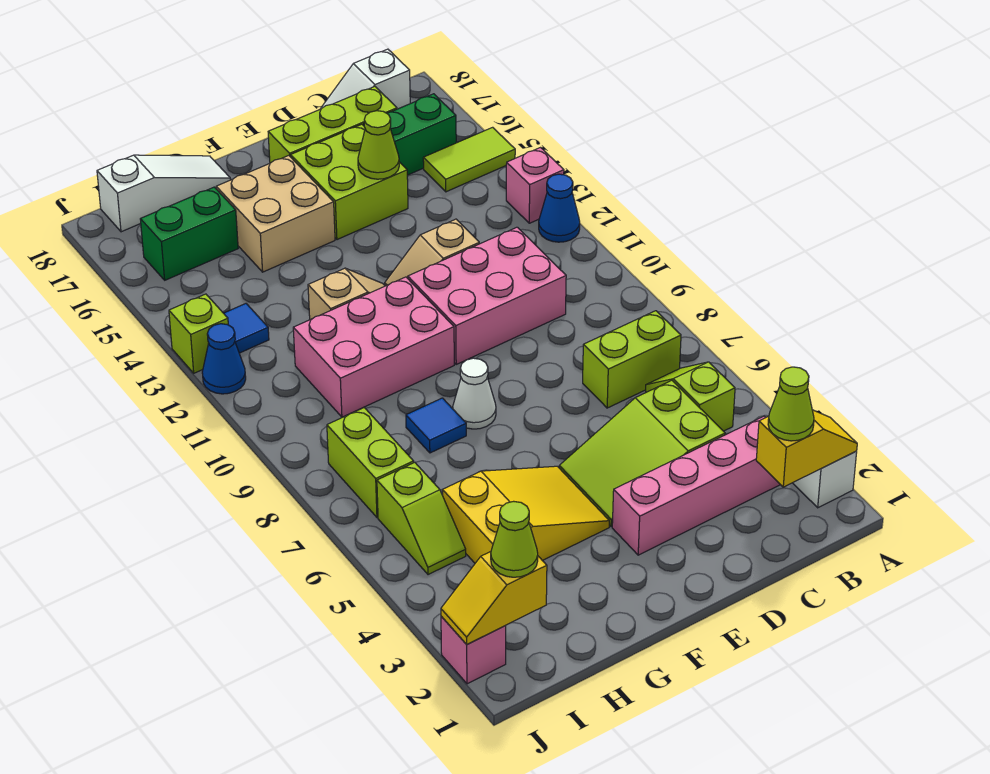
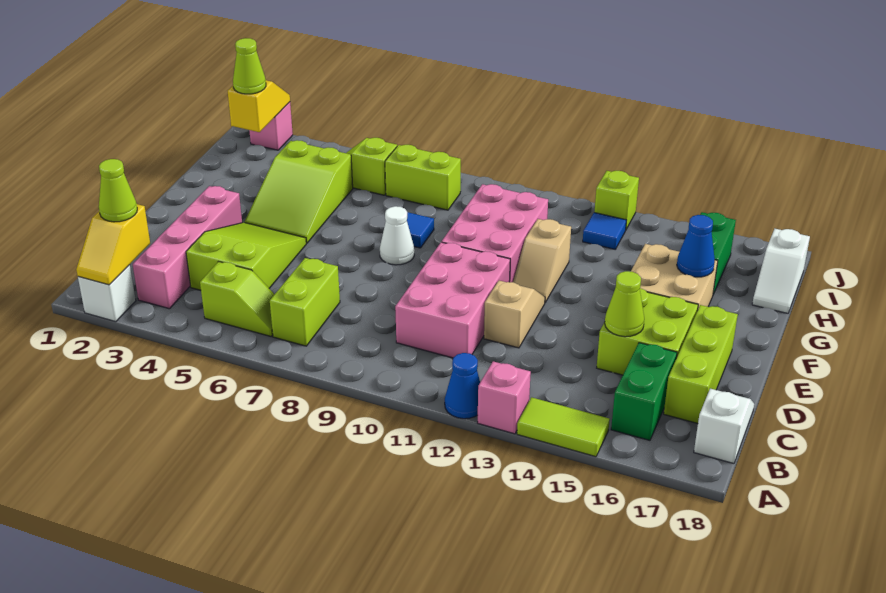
lime 1x2 tile [423,127,515,192] -> lime 1x2 tile turned to [517,397,610,457]
yellow 2x3 slope [442,466,609,563] -> lime 2x3 slope [245,140,353,243]
white 1x3 slope [97,155,231,232] -> white 1x2 slope [752,229,810,313]
blue 1x1 cone [202,324,246,394] -> blue 1x1 cone moved to [677,215,715,277]

